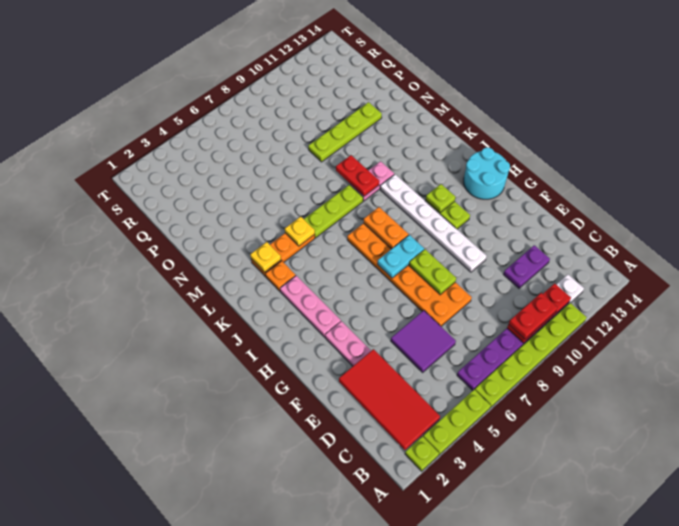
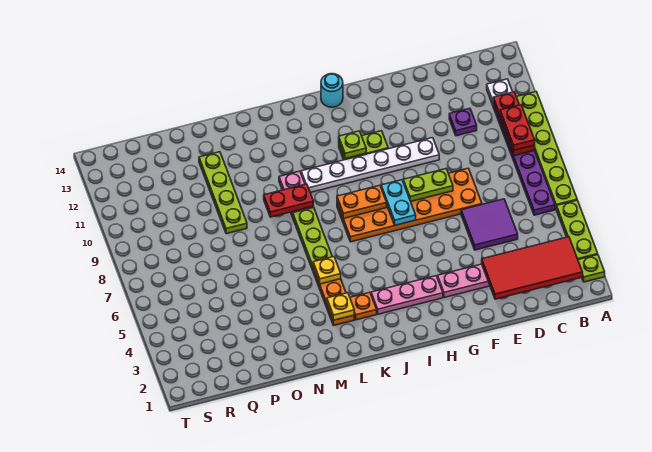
purple 1x2 plate [503,245,550,288] -> purple 1x1 plate [449,108,477,136]
cyan 2x2 round brick [464,147,510,199] -> cyan 1x1 round brick [321,74,343,107]

